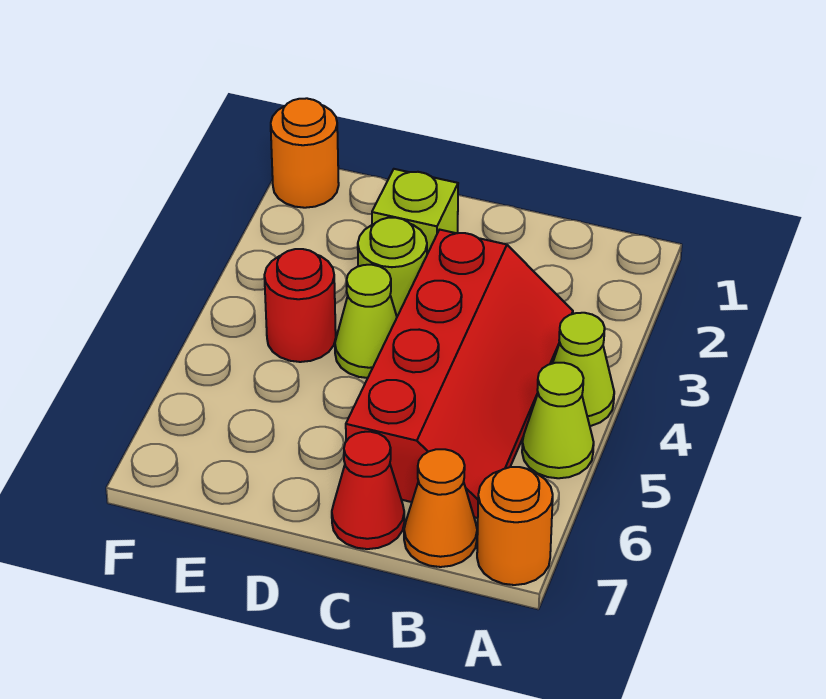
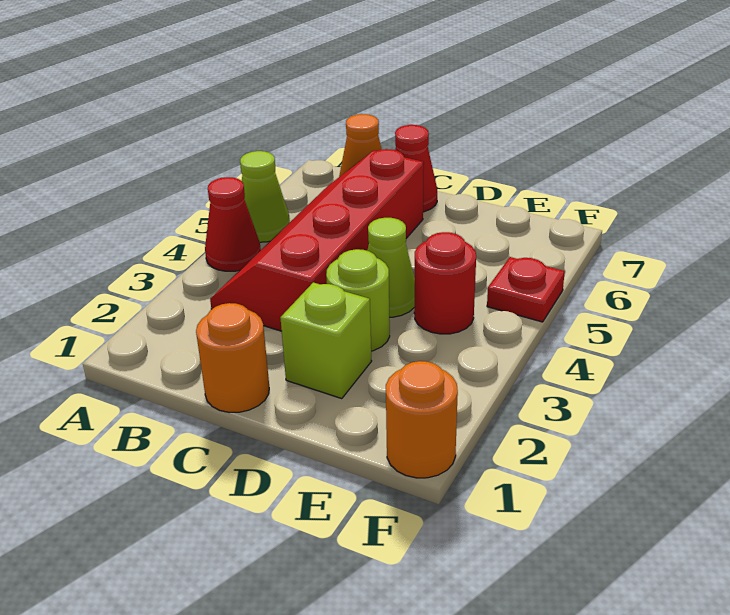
lime 1x1 cone [553,313,614,426] -> red 1x1 cone [205,177,261,271]
orange 1x1 round brick [477,467,553,585] -> orange 1x1 round brick moved to [196,303,269,413]
none -> red 1x1 plate [487,257,565,322]

